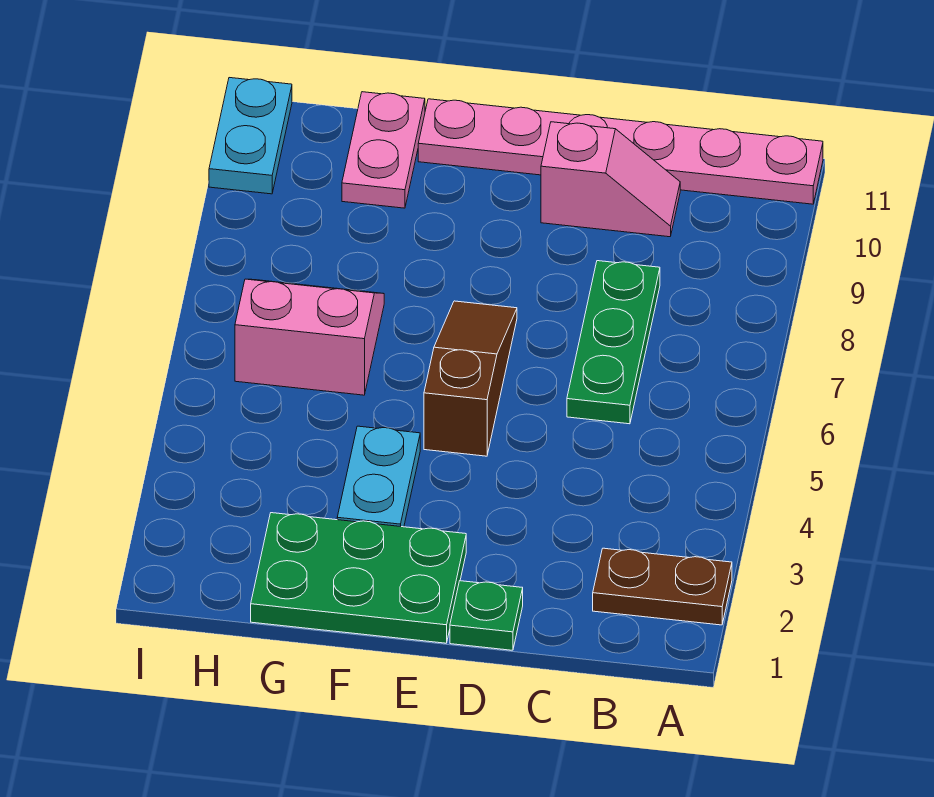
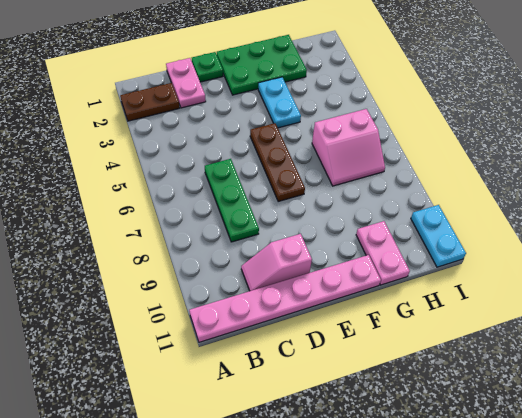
none -> pink 1x2 plate [166,58,206,108]
brown 1x3 slope [424,301,517,456] -> brown 1x3 plate [250,123,305,201]

